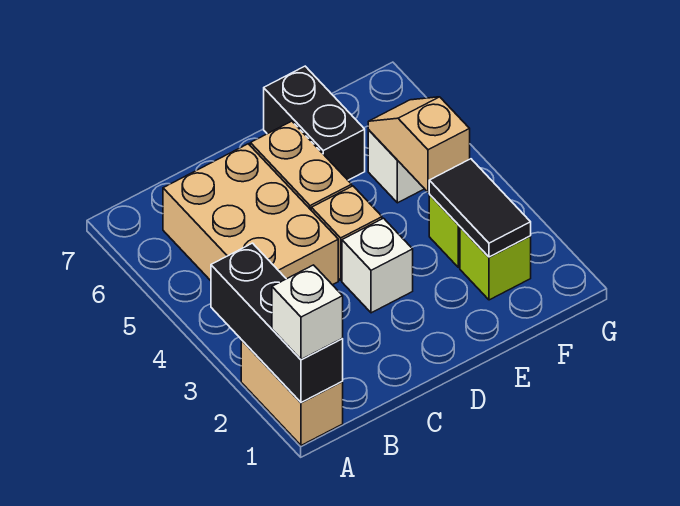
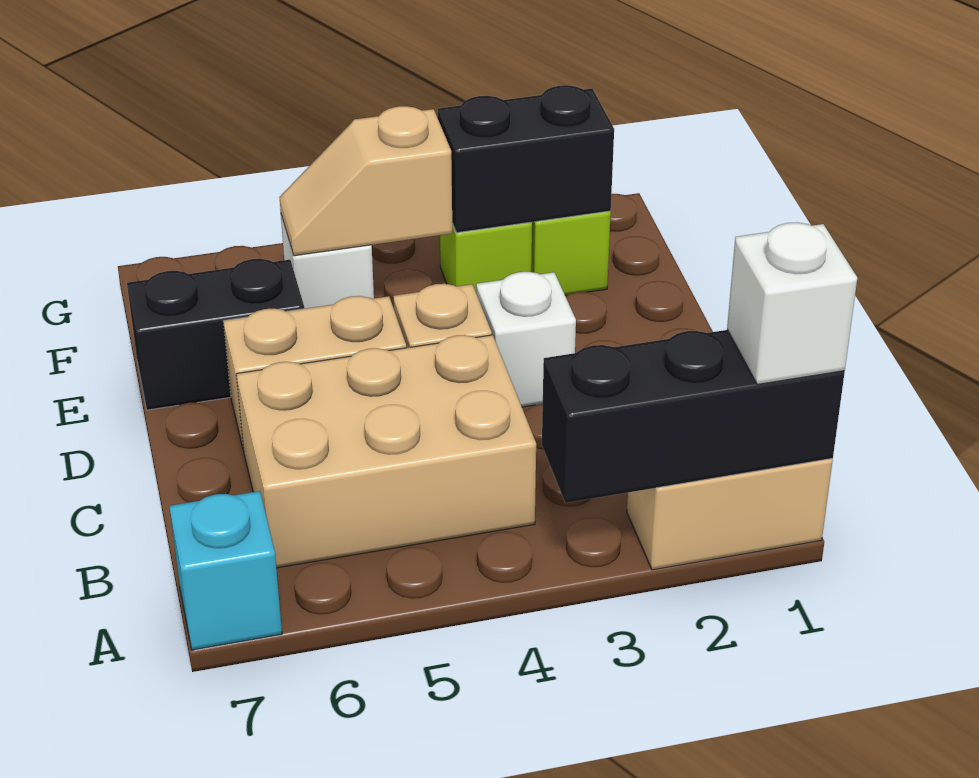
none -> cyan 1x1 brick [169,491,282,650]
black 1x2 tile [429,159,531,257] -> black 1x2 brick [438,85,614,233]

